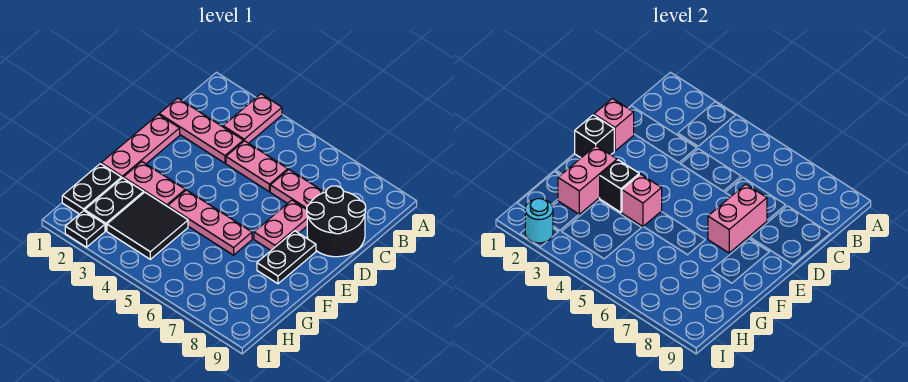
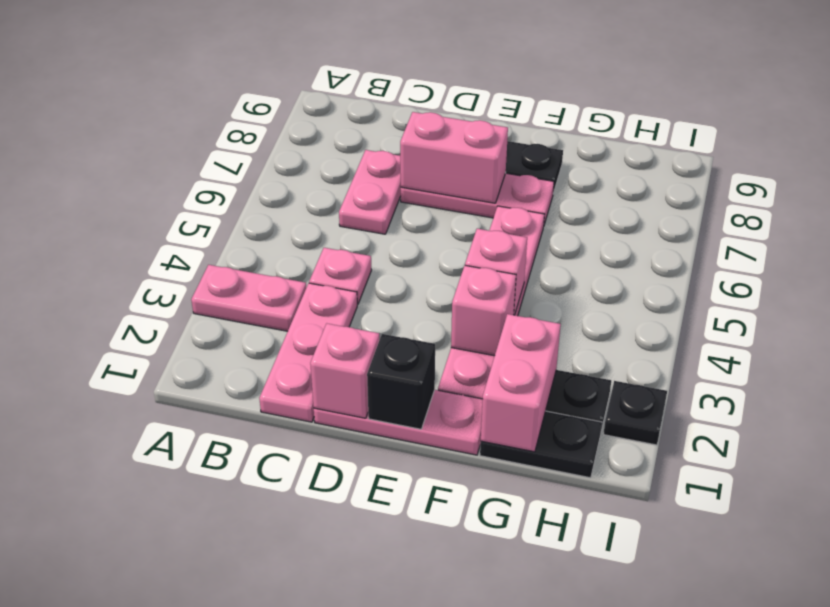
pink 1x2 plate [226,141,288,192] -> pink 1x1 plate [309,248,371,304]
black 2x2 round brick [307,186,366,257] -> none
pink 1x2 plate [254,200,307,250] -> pink 1x3 plate [401,173,554,224]
pink 1x2 brick [558,146,617,214] -> pink 1x2 brick turned to [481,314,561,452]
black 1x1 brick [600,160,639,212] -> pink 1x1 brick [451,265,516,356]
black 2x2 tile [107,192,188,259] -> none
cyan 1x1 round brick [525,199,553,243] -> none

